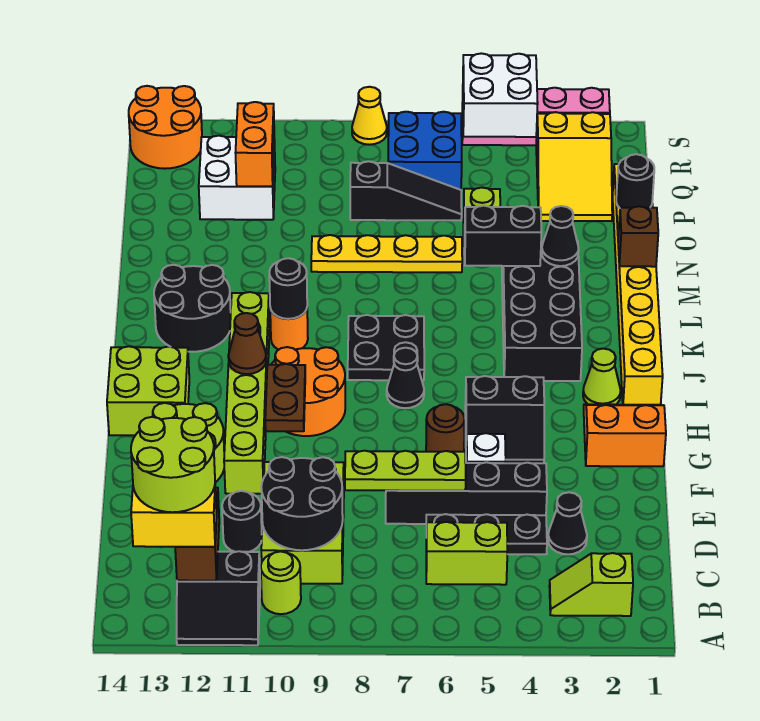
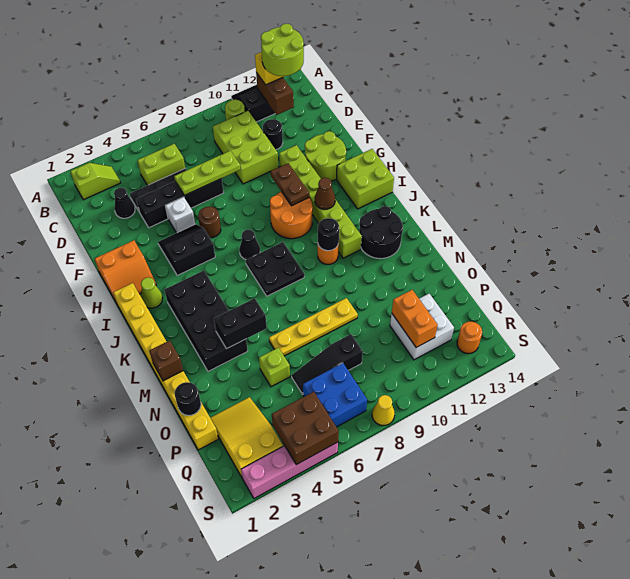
black 2x2 round brick [261,457,343,550] -> none
black 1x1 cone [542,206,579,266] -> none
white 2x2 brick [463,53,538,137] -> brown 2x2 brick [272,392,339,465]
orange 2x2 round brick [129,86,202,169] -> orange 1x1 round brick [457,322,482,354]

